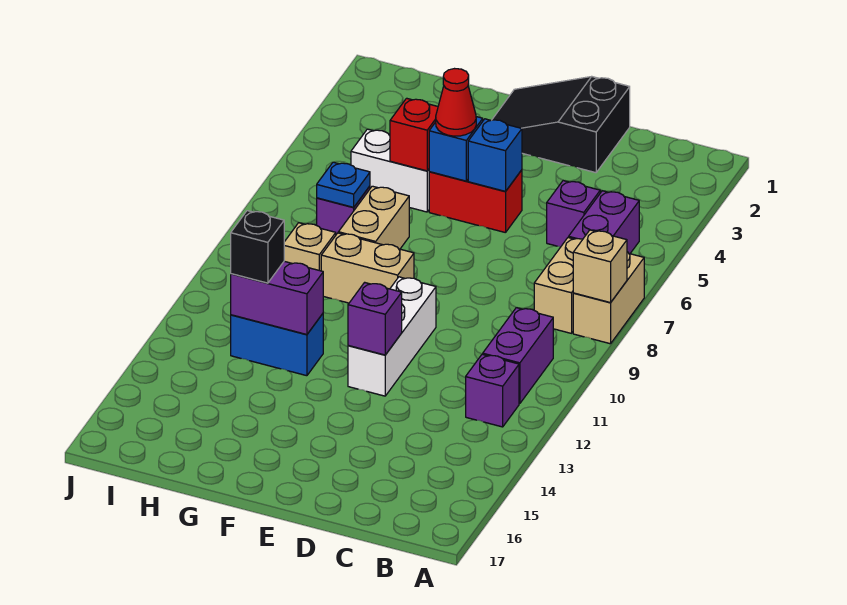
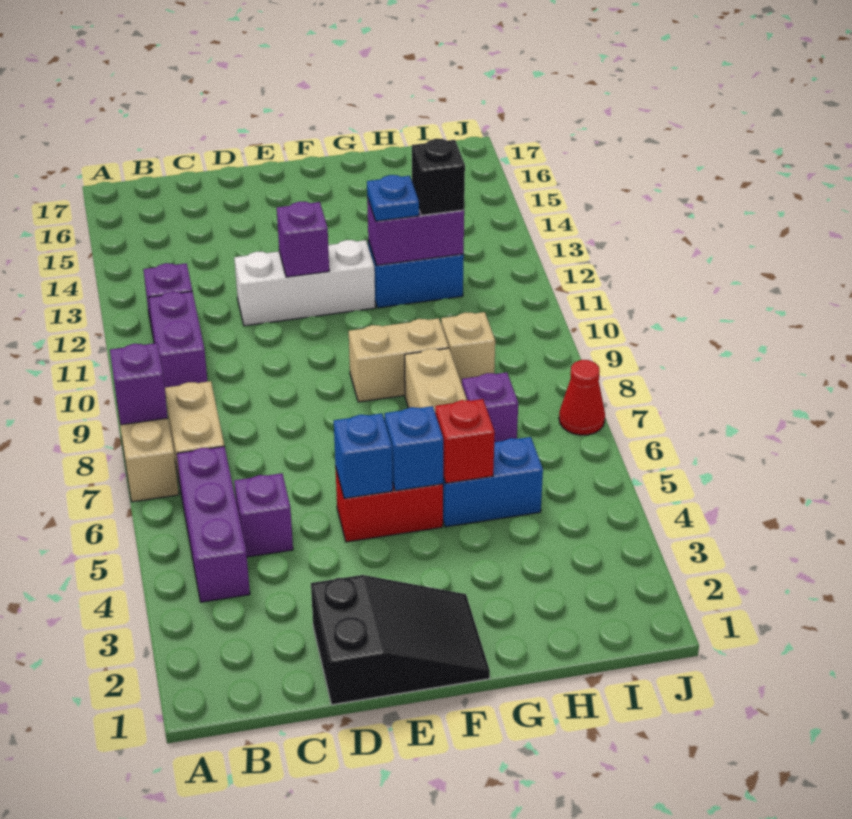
tan 1x1 brick [573,230,627,303] -> purple 1x1 brick [110,343,168,425]
purple 1x2 brick [569,191,639,254] -> purple 1x3 brick [177,446,250,602]
white 1x3 brick [348,277,436,396] -> white 1x3 brick turned to [234,240,375,326]
red 1x1 cone [436,69,476,136] -> red 1x1 cone moved to [559,360,605,435]
white 1x2 brick [351,129,429,212] -> blue 1x2 brick [443,437,543,527]
blue 1x1 plate [317,162,370,207] -> blue 1x1 plate moved to [367,175,419,221]

